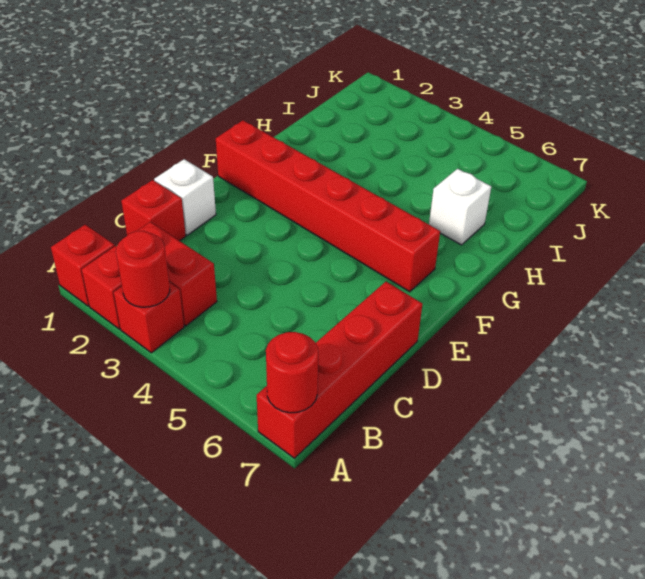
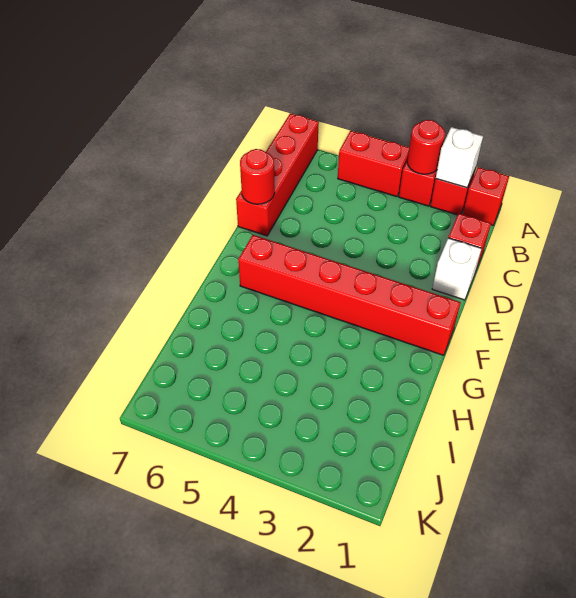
red 1x1 round brick [266,332,318,413] -> red 1x1 round brick moved to [240,149,275,204]
red 1x2 brick [138,222,217,326] -> red 1x2 brick moved to [338,131,409,197]
white 1x1 brick [429,169,491,245] -> white 1x1 brick moved to [436,127,483,188]

